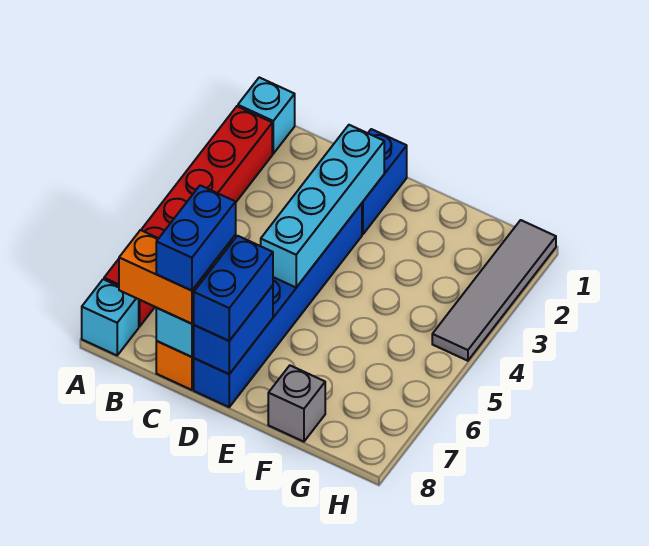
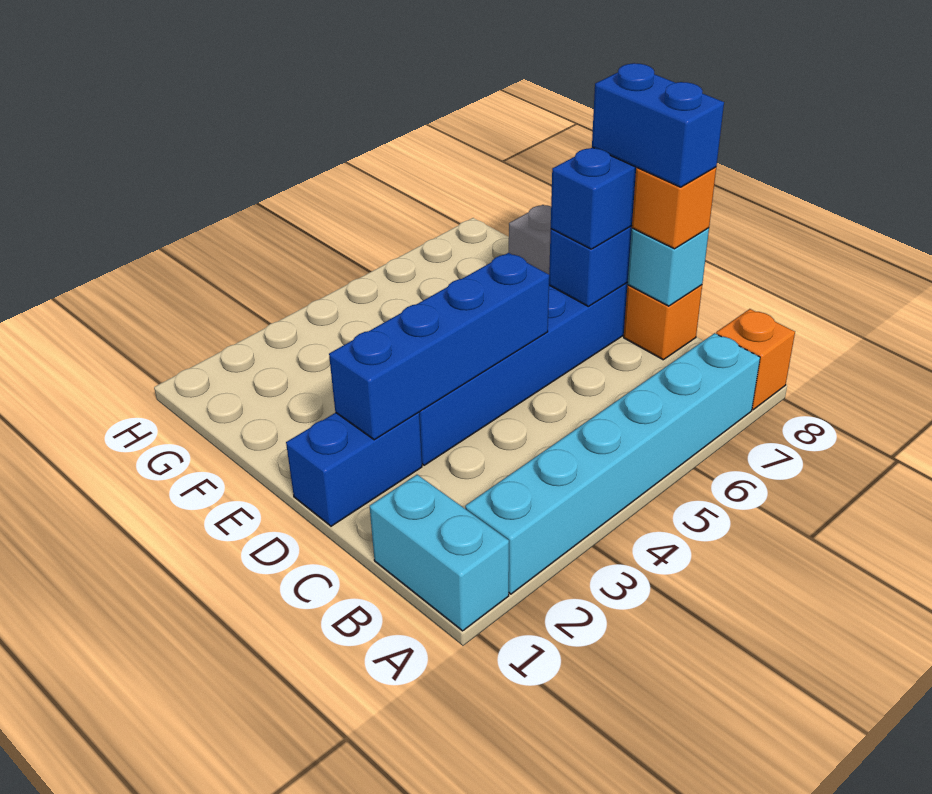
cyan 1x1 brick [238,77,295,154] -> cyan 1x2 brick [370,475,509,631]
red 1x6 brick [104,106,272,327] -> cyan 1x6 brick [465,333,760,594]
cyan 1x1 brick [82,279,139,355] -> orange 1x1 brick [716,309,795,410]
orange 1x2 brick [119,230,213,324] -> orange 1x1 brick [632,167,716,249]
blue 1x2 brick [156,185,236,291] -> blue 1x2 brick turned to [592,63,724,187]
cyan 1x4 brick [261,125,384,287] -> blue 1x4 brick [329,253,549,440]
grey 1x4 tile [432,220,556,361] -> none

